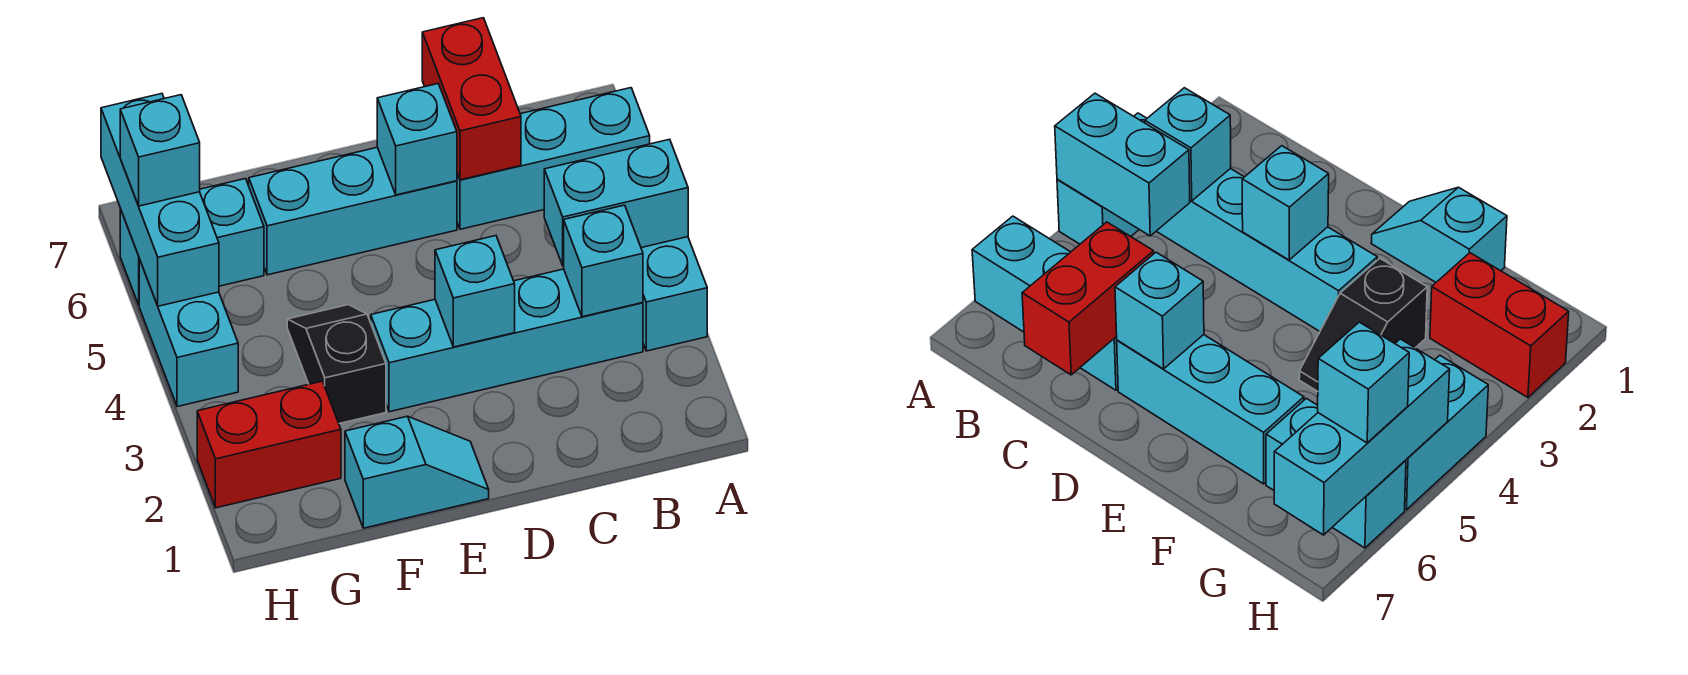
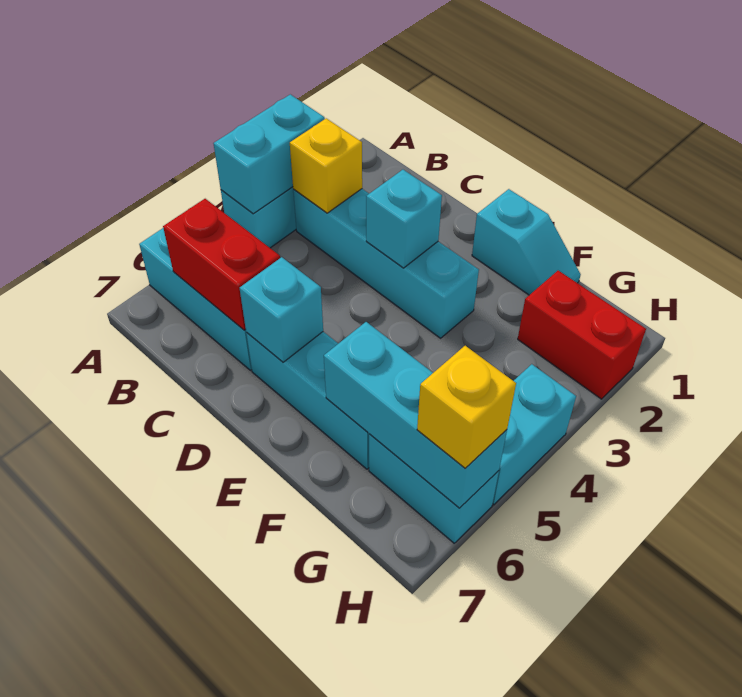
cyan 1x2 brick [544,139,688,266] -> cyan 1x2 brick turned to [213,94,325,214]
cyan 1x1 brick [564,205,643,317] -> yellow 1x1 brick [290,118,362,213]
red 1x2 brick [422,18,521,180] -> red 1x2 brick turned to [163,199,280,330]
cyan 1x2 slope [345,416,489,528] -> cyan 1x2 slope turned to [472,189,581,295]
black 1x2 slope [287,305,386,424] -> none
cyan 1x3 brick [101,94,219,306] -> cyan 1x3 brick turned to [324,322,507,508]
cyan 1x1 brick [120,95,200,206] -> yellow 1x1 brick [417,346,516,468]

